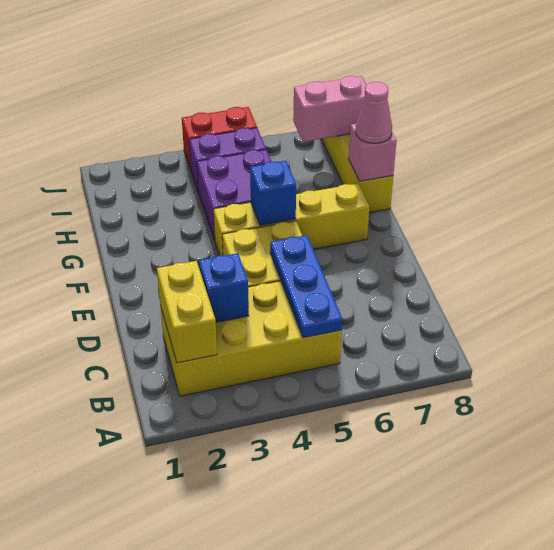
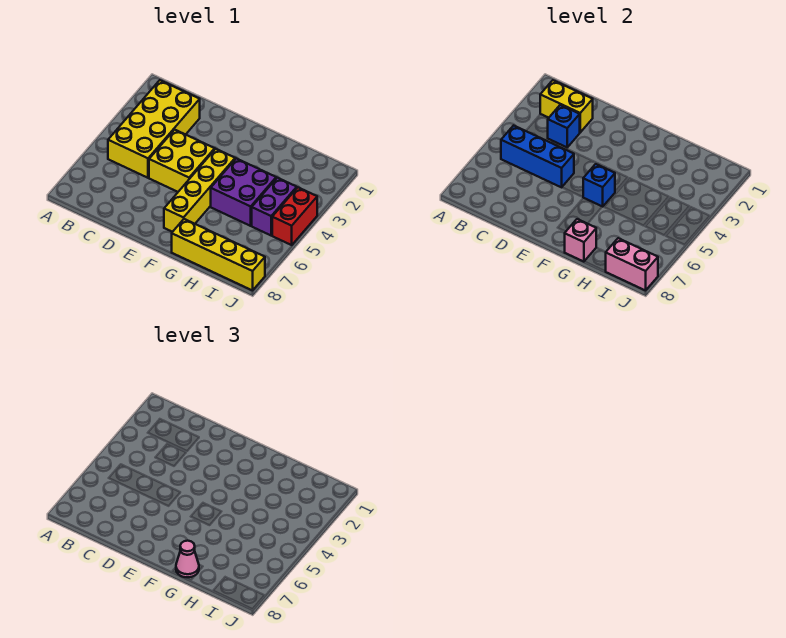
blue 1x3 plate [270,235,342,338] -> blue 1x3 brick [501,125,574,187]
pink 1x2 brick [293,76,366,142] -> pink 1x2 brick turned to [605,238,658,290]

